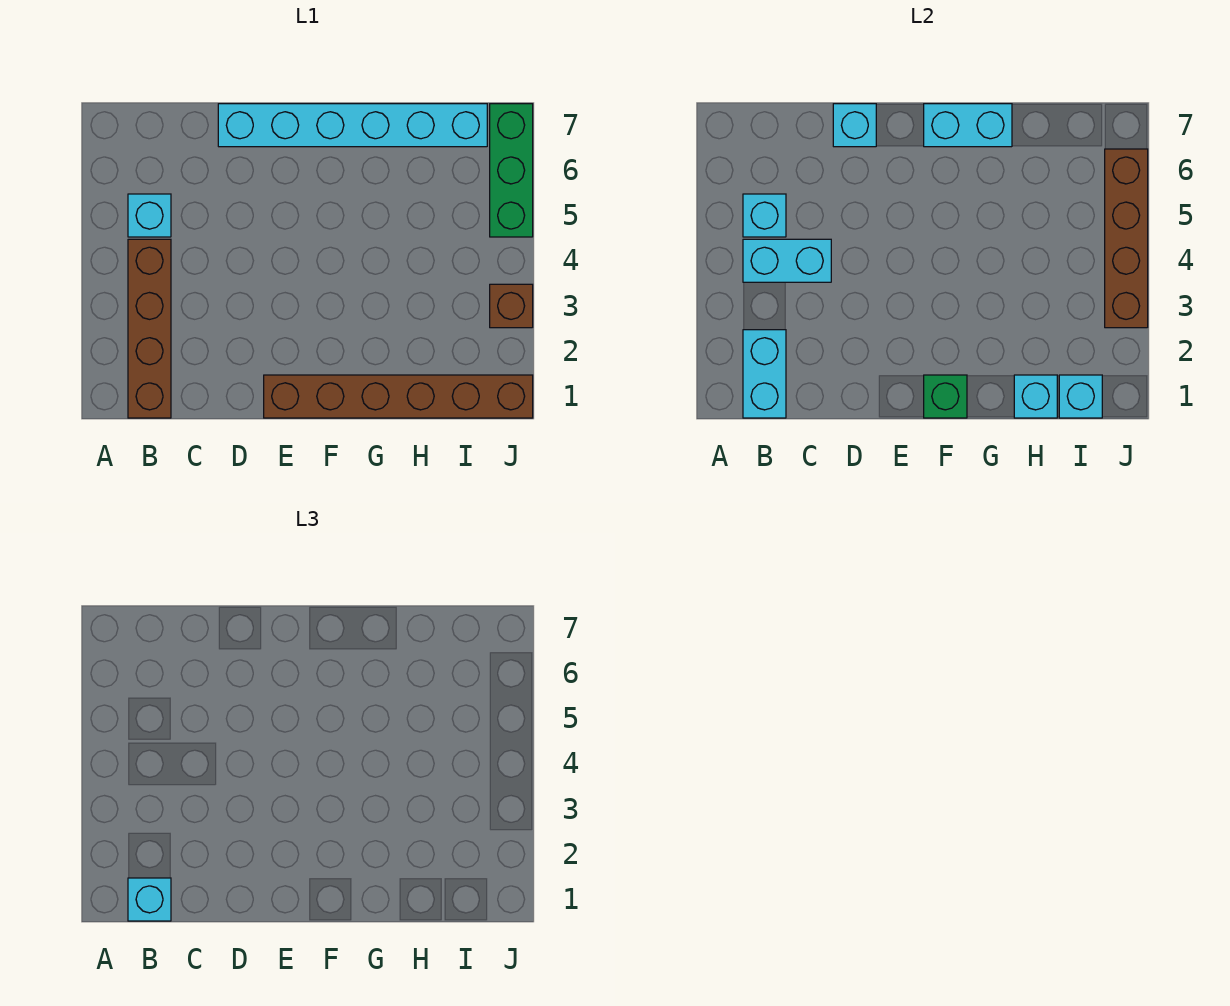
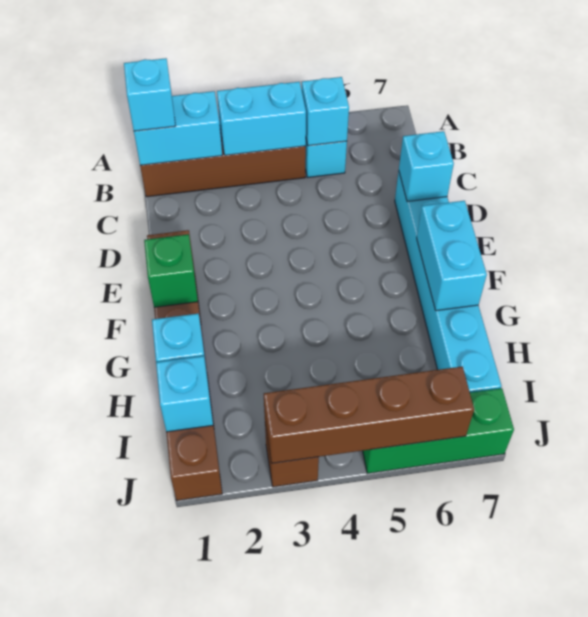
cyan 1x2 brick [743,239,831,282] -> cyan 1x2 brick turned to [217,82,306,155]

